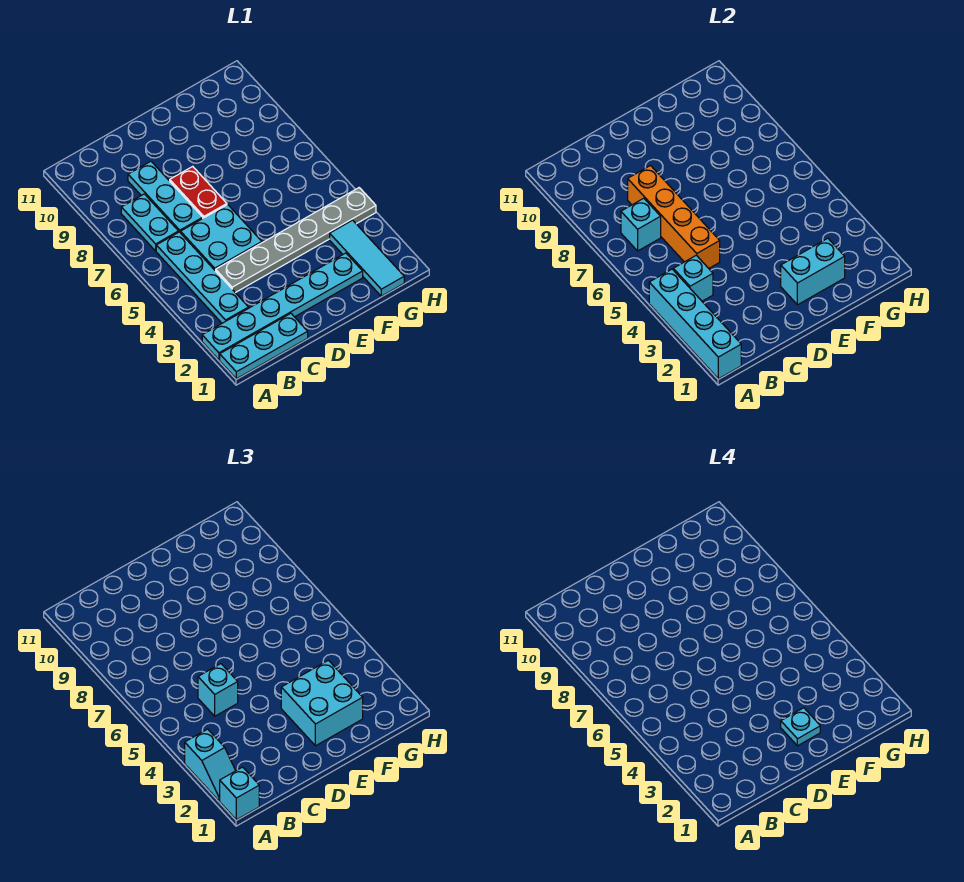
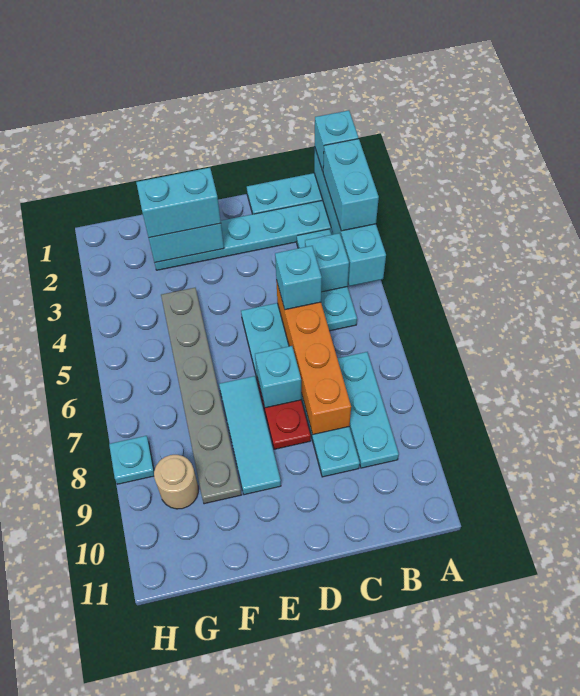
cyan 1x2 slope [185,729,236,801] -> cyan 1x2 brick [323,139,379,231]
cyan 1x4 plate [156,232,249,323] -> cyan 1x3 plate [297,229,357,331]
cyan 1x2 plate [121,194,179,251] -> cyan 1x3 plate [337,352,399,468]
cyan 1x1 brick [621,198,661,251] -> cyan 1x1 brick moved to [255,346,301,408]
grey 1x6 plate [216,188,376,293] -> grey 1x6 plate turned to [161,288,241,504]
cyan 2x2 brick [281,660,363,746] -> cyan 1x2 brick [136,168,221,238]
cyan 1x1 plate [781,708,820,746] -> cyan 1x1 plate moved to [109,436,154,484]
cyan 1x3 tile [330,220,404,296] -> cyan 1x3 tile moved to [219,376,281,495]
none -> tan 1x1 round brick [154,455,198,509]

